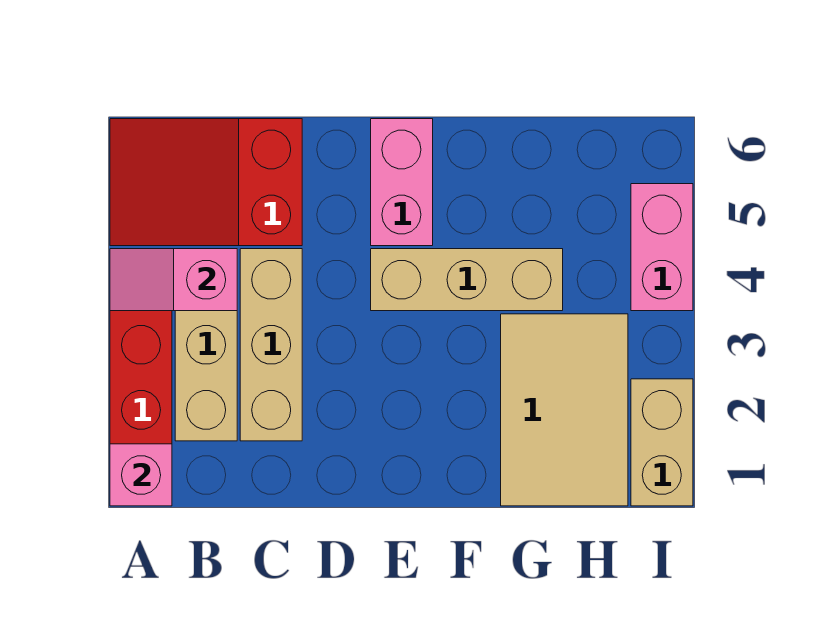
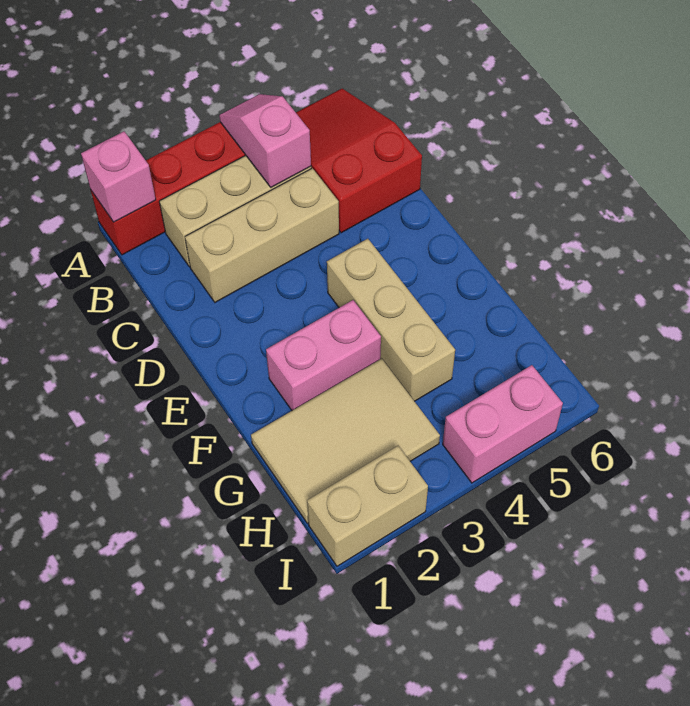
pink 1x2 brick [371,119,433,246] -> pink 1x2 brick moved to [266,300,381,410]

